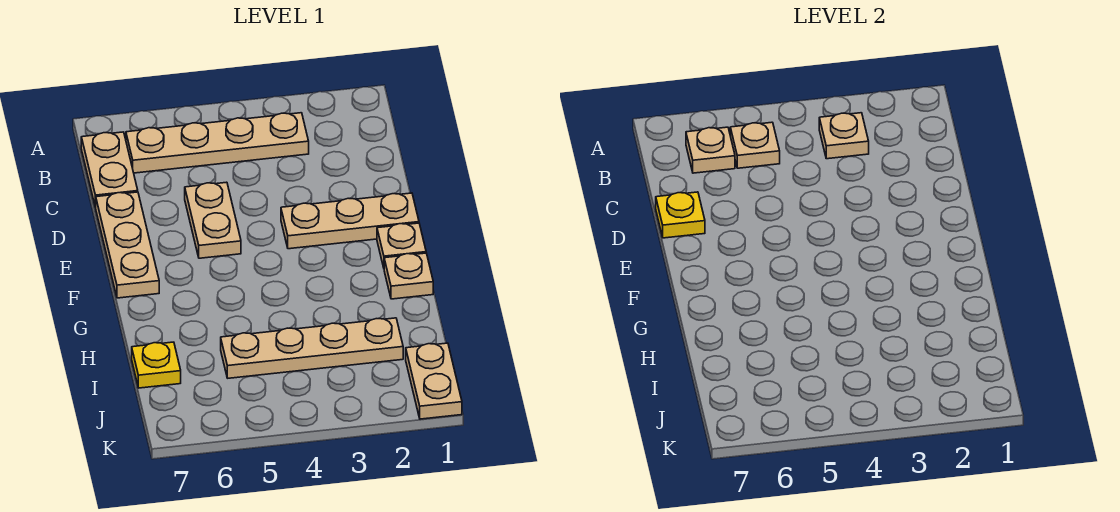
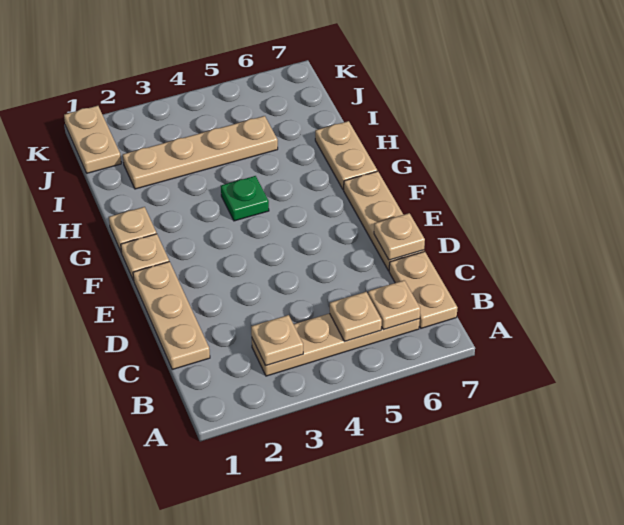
tan 1x2 plate [185,182,241,258] -> tan 1x2 plate moved to [315,121,377,190]
yellow 1x1 plate [656,192,705,238] -> tan 1x1 plate [374,213,425,260]
tan 1x3 plate [281,193,419,249] -> tan 1x3 plate turned to [133,262,210,370]
none -> green 1x1 plate [221,176,269,221]
yellow 1x1 plate [132,342,181,388] -> none

